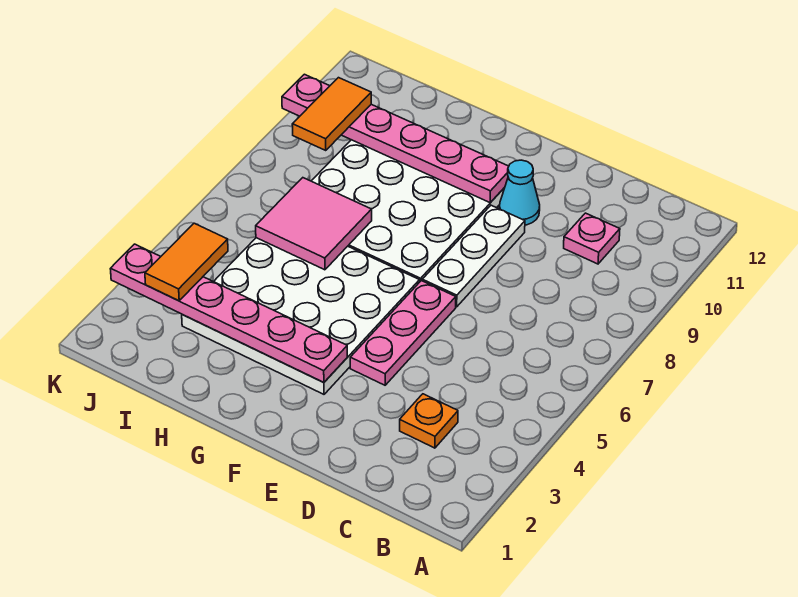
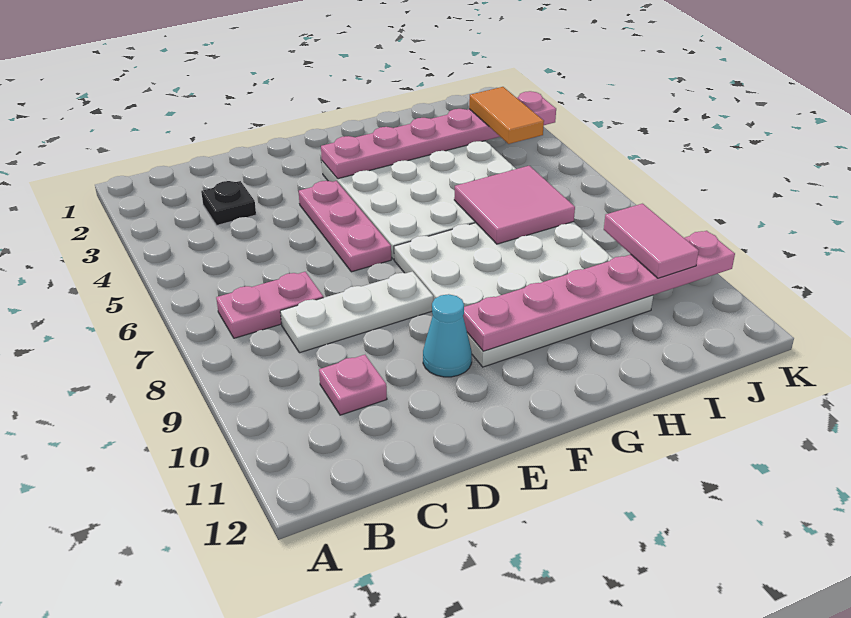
none -> pink 1x2 plate [216,272,323,338]
orange 1x1 plate [400,394,458,448] -> black 1x1 plate [201,181,256,225]
white 1x3 plate [422,205,525,307] -> white 1x3 plate turned to [280,271,433,353]
orange 1x2 tile [292,78,371,150] -> pink 1x2 tile [604,204,699,278]

